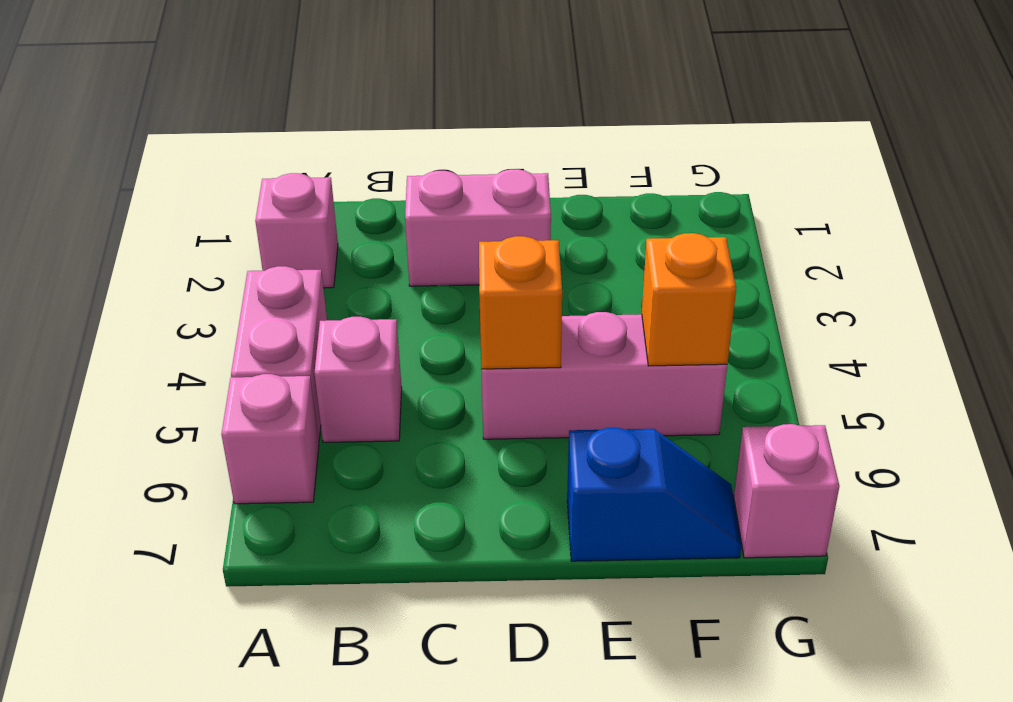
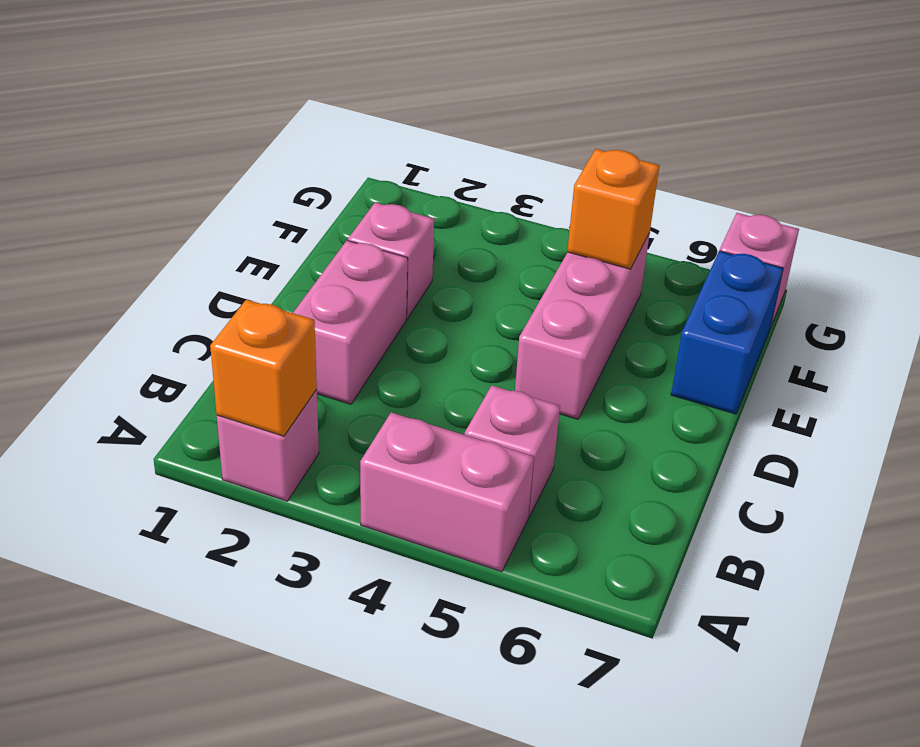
pink 1x1 brick [221,374,319,504] -> pink 1x1 brick moved to [348,202,434,318]
orange 1x1 brick [479,236,562,369] -> orange 1x1 brick moved to [210,299,317,436]
blue 1x2 slope [567,428,741,561] -> blue 1x2 brick [671,251,783,414]

